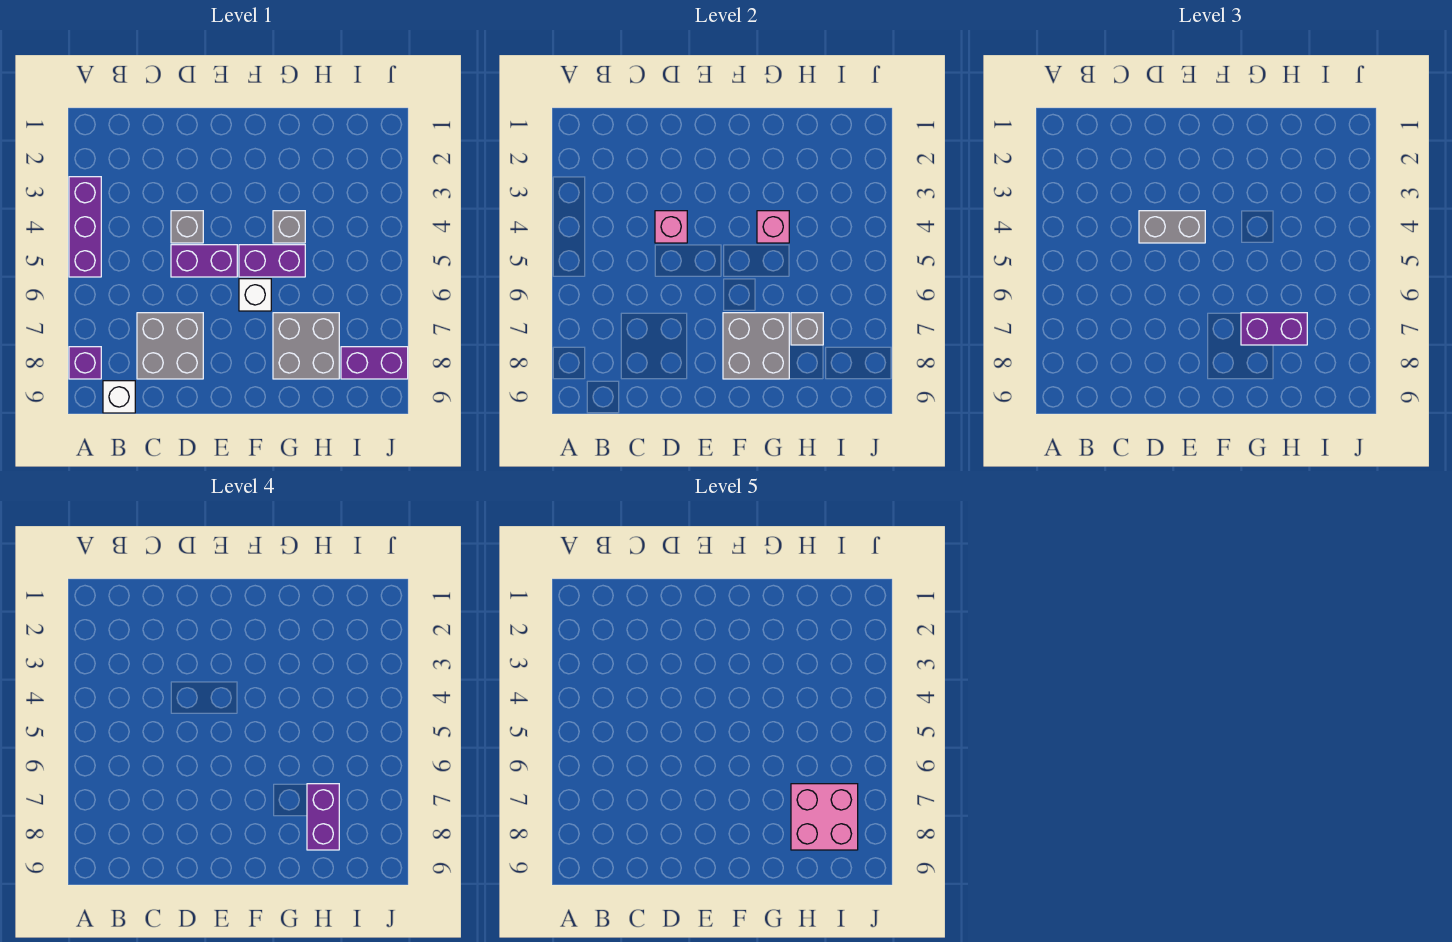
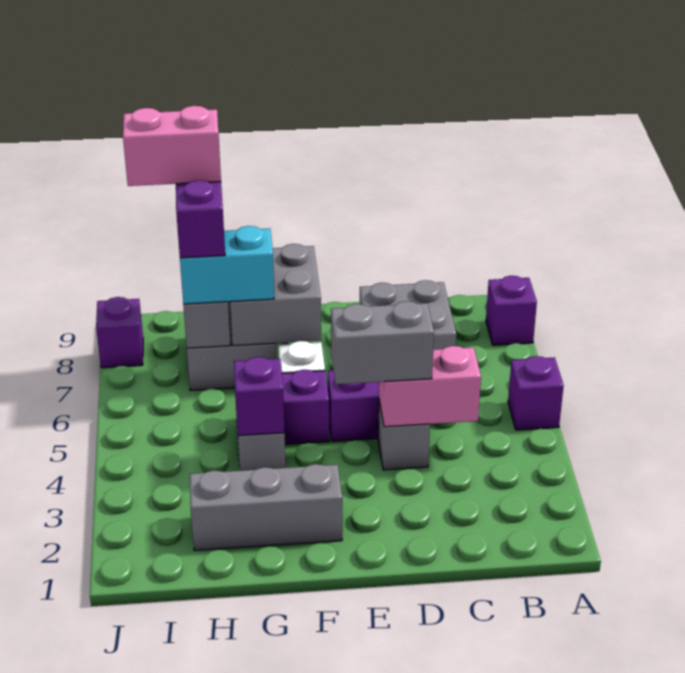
purple 1x3 brick [69,177,101,277] -> purple 1x1 brick [508,356,564,430]
white 1x1 brick [103,381,135,413] -> none
pink 1x1 brick [655,211,687,243] -> pink 1x2 brick [379,346,481,427]
none -> grey 1x3 brick [190,464,342,551]
pink 1x1 brick [757,211,789,243] -> purple 1x1 brick [234,357,285,436]
purple 1x2 brick [1241,313,1307,345] -> cyan 1x2 brick [180,226,274,304]
pink 2x2 brick [791,784,858,850] -> pink 1x2 brick [123,106,221,186]
purple 1x2 brick [341,347,408,379] -> purple 1x1 brick [96,297,143,368]

